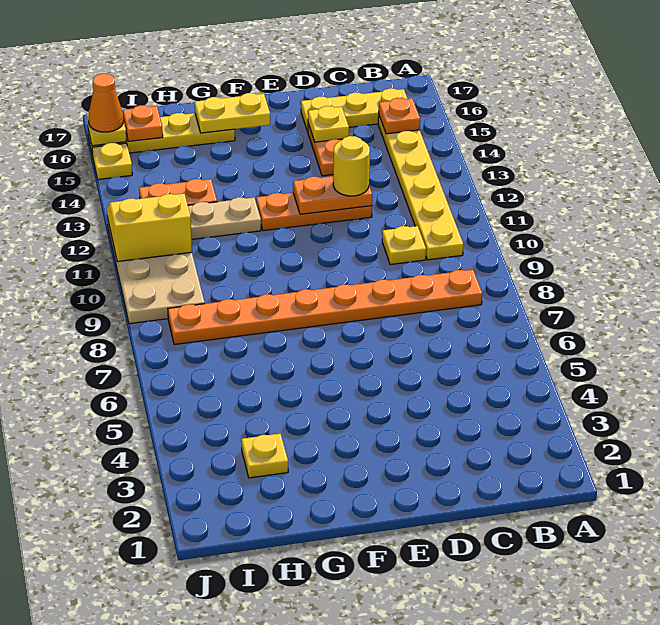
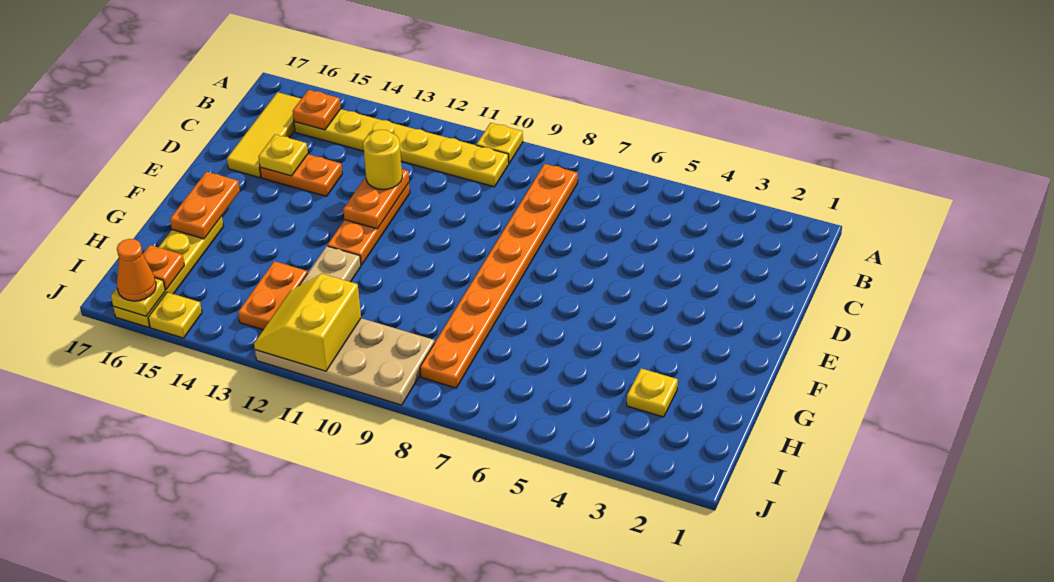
yellow 1x3 plate [301,89,408,132] -> yellow 1x3 tile [227,92,301,178]
yellow 1x1 plate [382,226,426,265] -> yellow 1x1 plate moved to [476,123,523,163]
yellow 1x2 plate [195,93,270,133] -> orange 1x2 plate [170,172,240,239]

